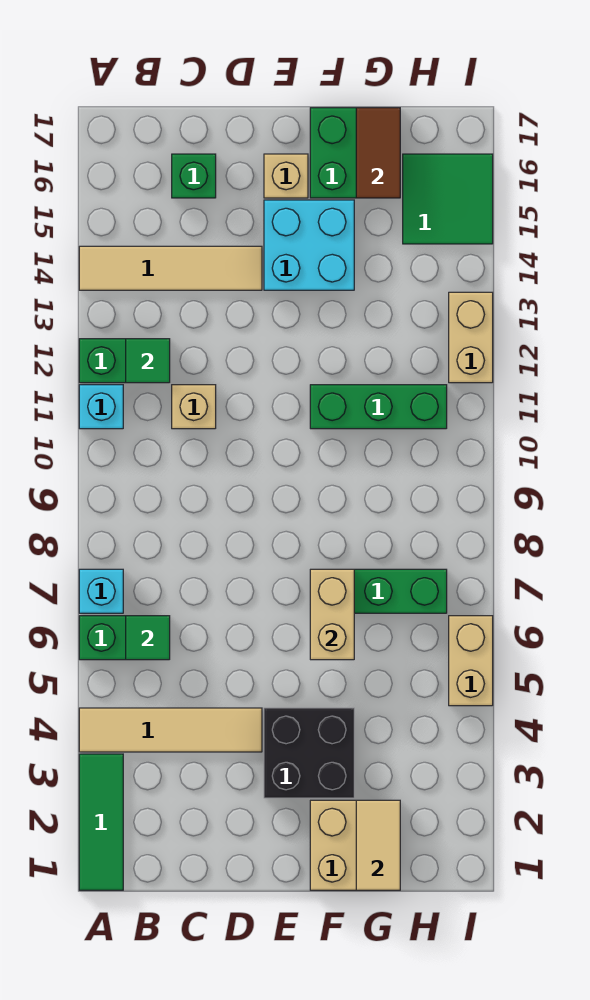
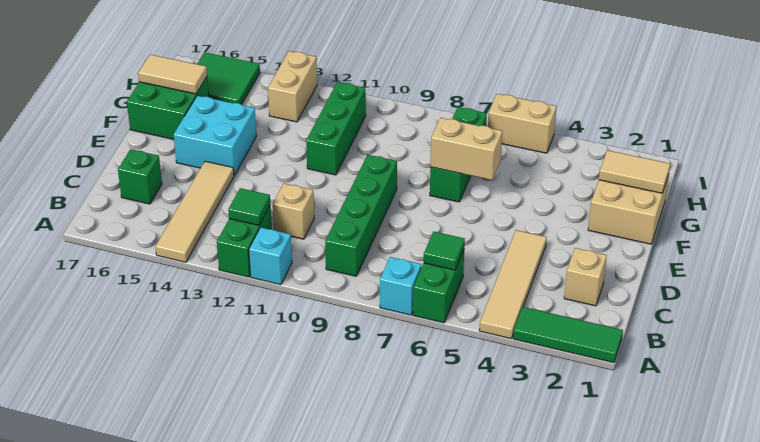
none -> green 1x4 brick [325,155,397,276]
black 2x2 brick [264,708,354,798] -> none
tan 1x1 brick [264,154,308,198] -> tan 1x1 brick moved to [564,248,607,306]
brown 1x2 tile [356,108,400,198] -> tan 1x2 tile [138,55,207,94]
tan 1x2 brick [449,292,493,383] -> tan 1x2 brick turned to [268,51,317,122]

